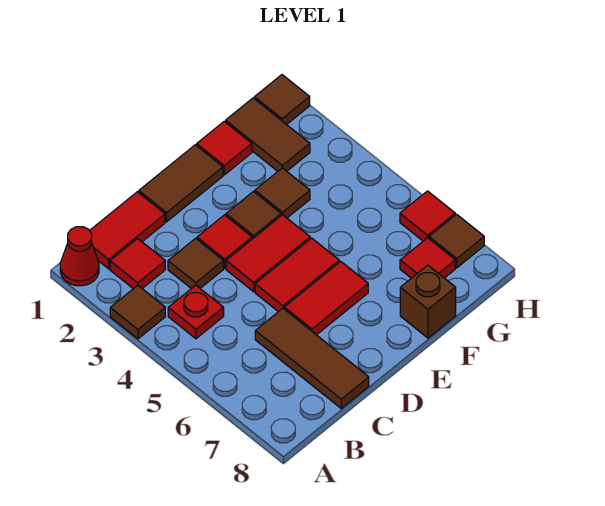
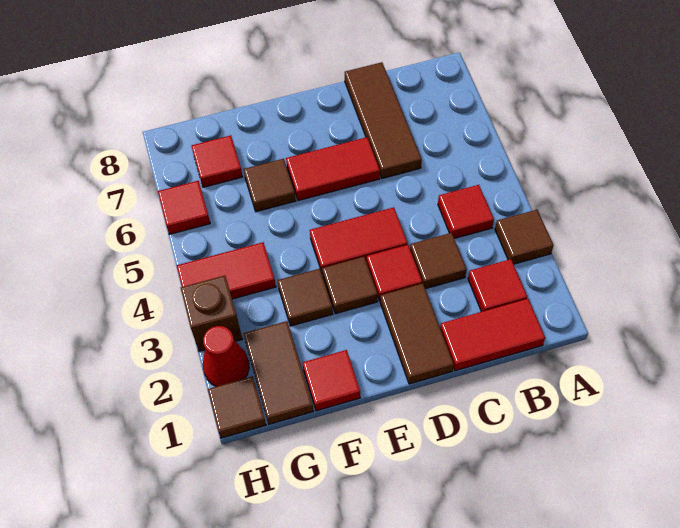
red 1x1 cone [60,227,99,286] -> red 1x1 cone moved to [203,326,249,387]
red 1x1 plate [168,285,224,339] -> red 1x1 tile [438,185,494,239]
brown 1x2 tile [139,145,223,222] -> brown 1x2 tile turned to [380,283,454,384]
red 1x2 tile [255,238,339,312] -> red 1x2 tile moved to [177,242,276,299]
brown 1x1 brick [400,265,456,338] -> brown 1x1 brick moved to [181,276,242,351]
brown 1x1 tile [429,214,484,268] -> brown 1x1 tile moved to [244,159,296,212]

